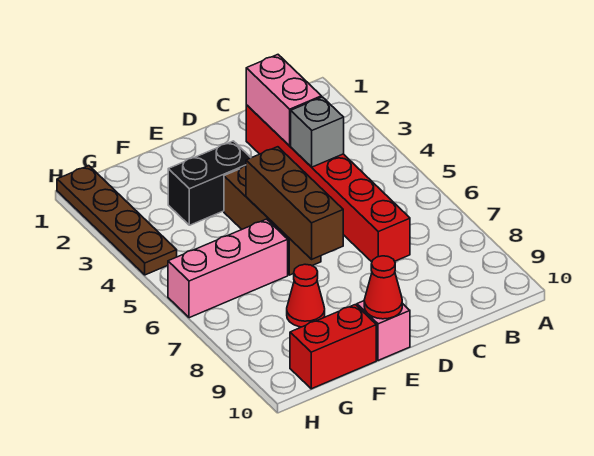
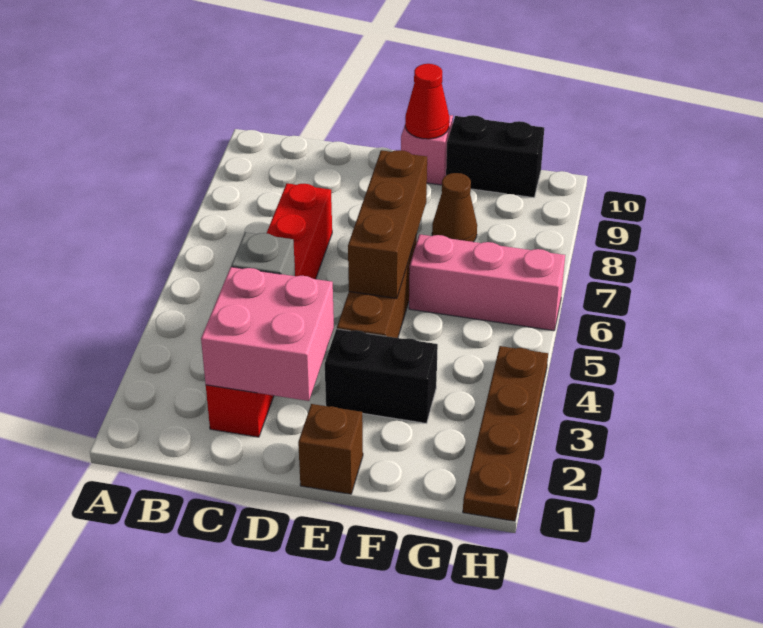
pink 1x2 brick [246,55,321,146] -> pink 2x2 brick [201,267,334,401]
none -> brown 1x1 brick [298,404,363,494]
red 1x1 cone [287,264,325,327] -> brown 1x1 cone [432,173,477,242]
red 1x2 brick [290,305,376,389] -> black 1x2 brick [446,115,544,198]

